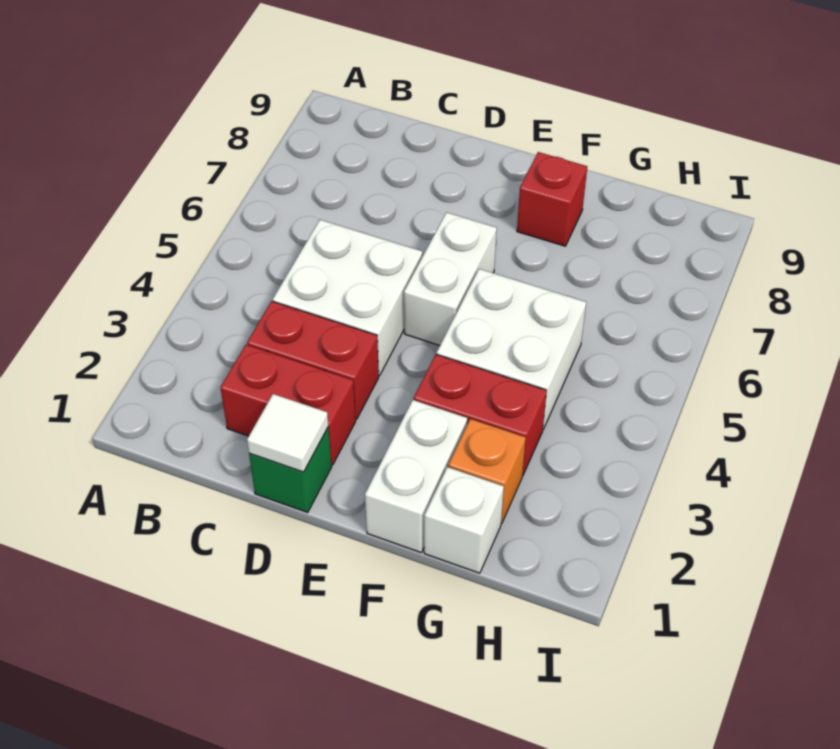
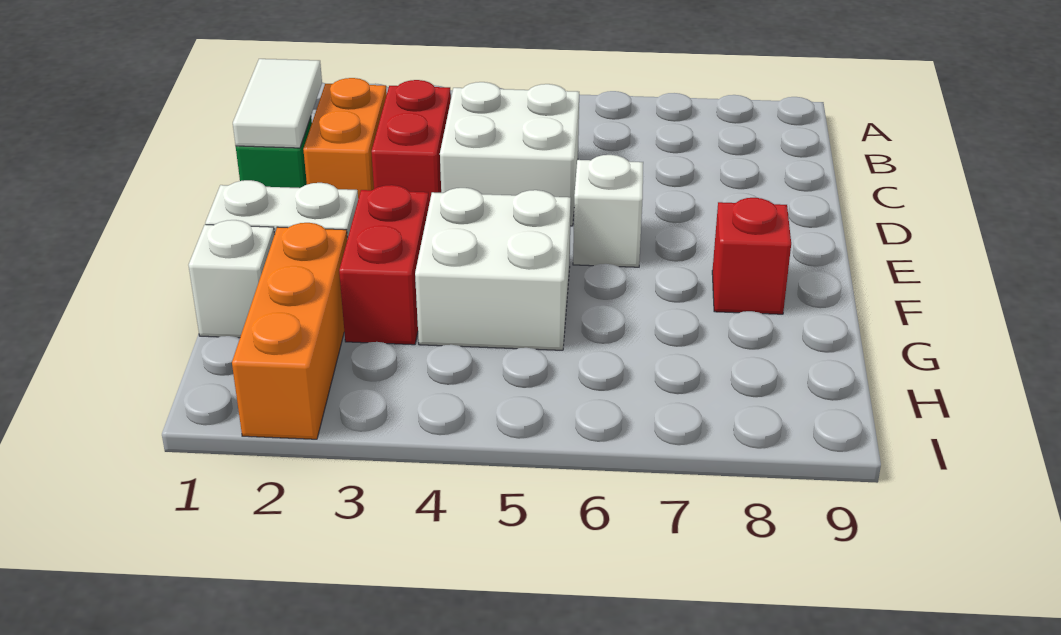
red 1x2 brick [220,345,356,465] -> orange 1x2 brick [303,78,387,199]
white 1x1 tile [247,394,328,472] -> white 1x2 tile [233,59,322,148]
white 1x2 brick [404,212,497,345] -> white 1x1 brick [573,155,643,267]
orange 1x1 brick [448,419,526,523] -> orange 1x3 brick [232,223,347,439]

